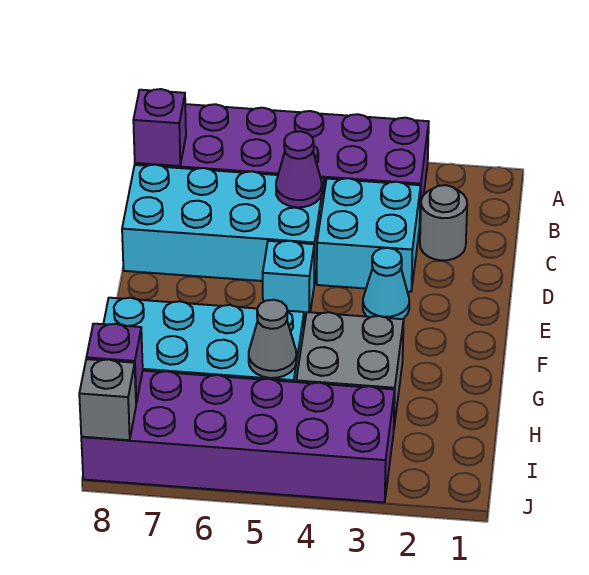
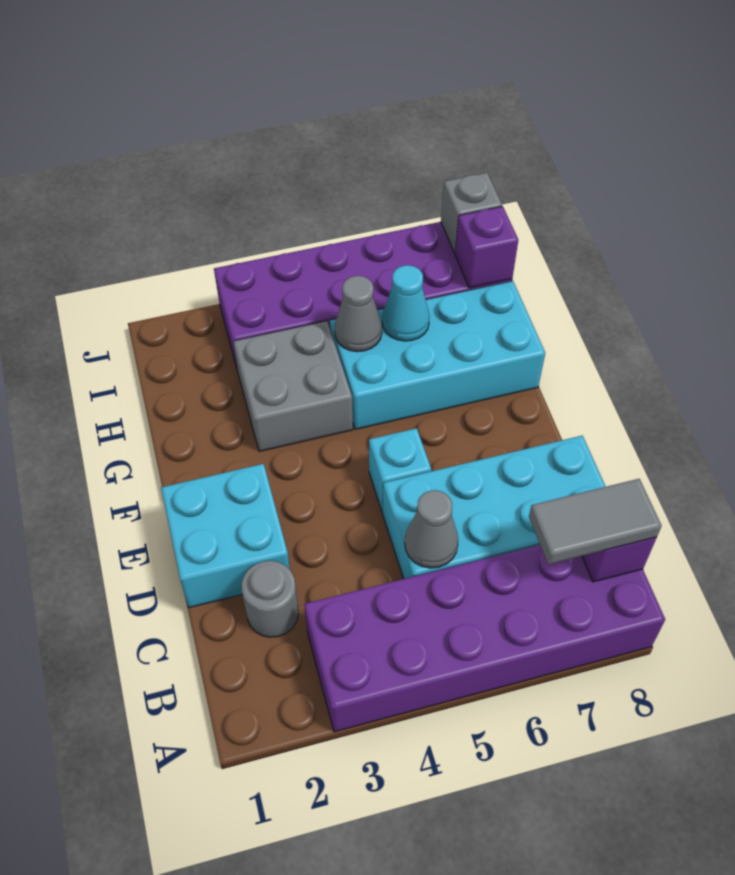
none -> grey 1x2 tile [529,479,662,564]
cyan 2x2 brick [317,178,421,292] -> cyan 2x2 brick moved to [161,464,290,608]
purple 1x1 cone [276,131,322,207] -> grey 1x1 cone [405,490,458,568]
cyan 1x1 cone [363,248,409,319] -> cyan 1x1 cone moved to [382,265,430,341]

